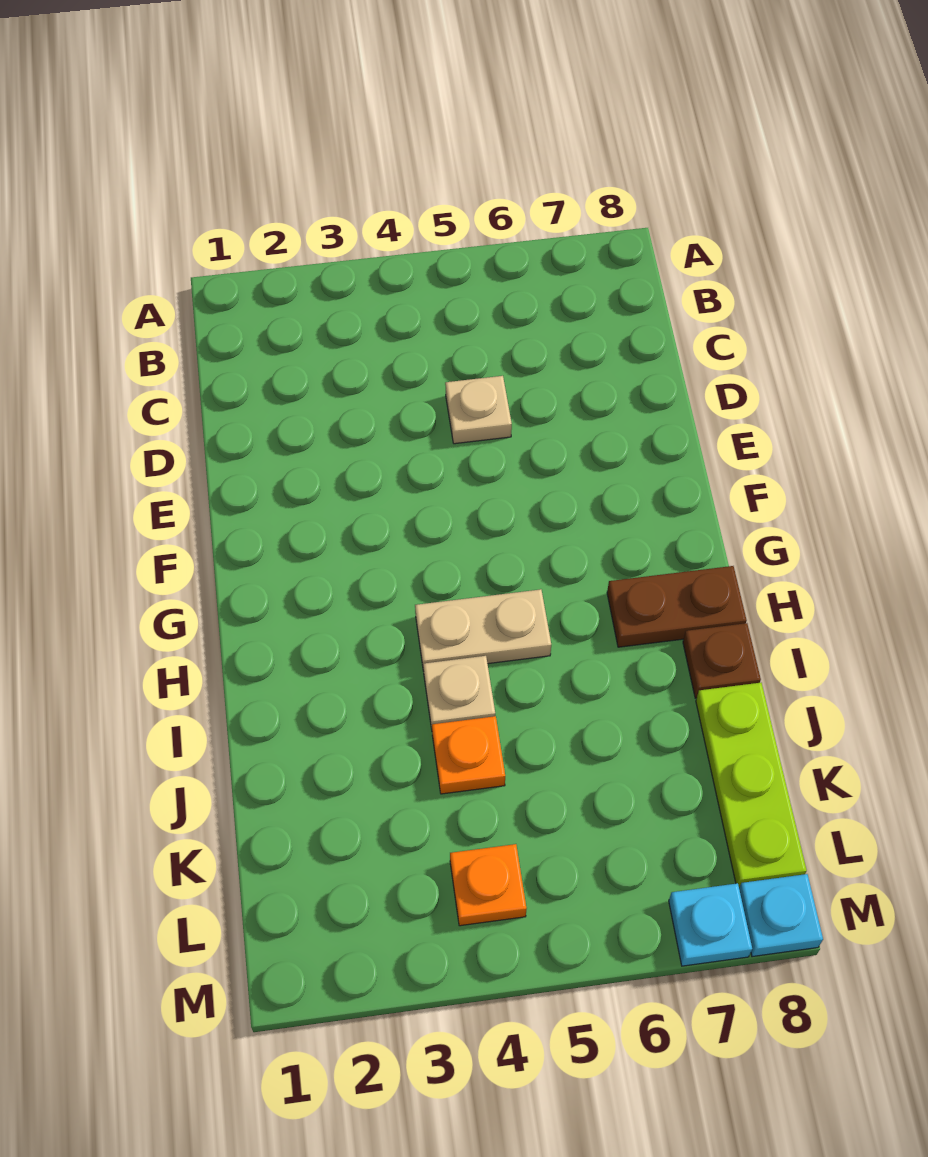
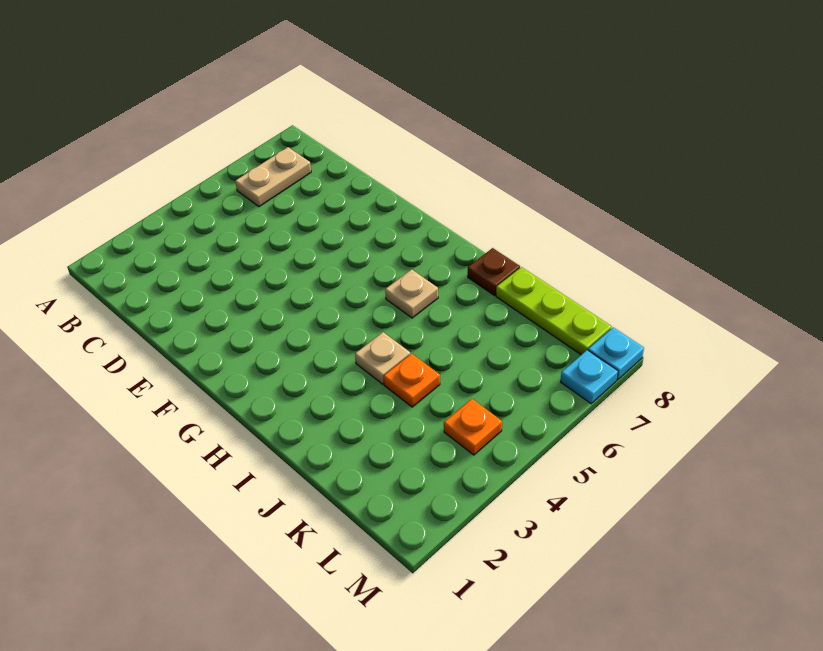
tan 1x1 plate [445,376,512,444] -> tan 1x1 plate moved to [385,269,438,318]
tan 1x2 plate [415,589,551,671] -> tan 1x2 plate moved to [235,147,311,207]
brown 1x2 plate [607,566,747,647] -> none

